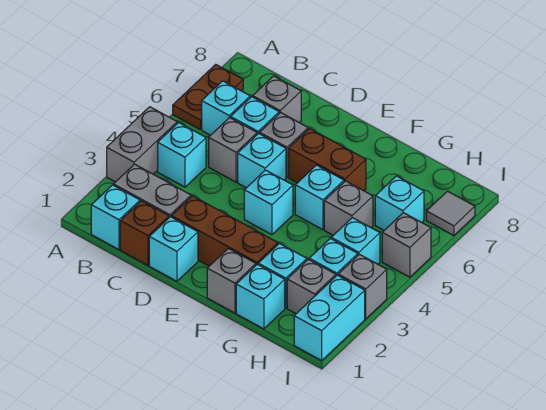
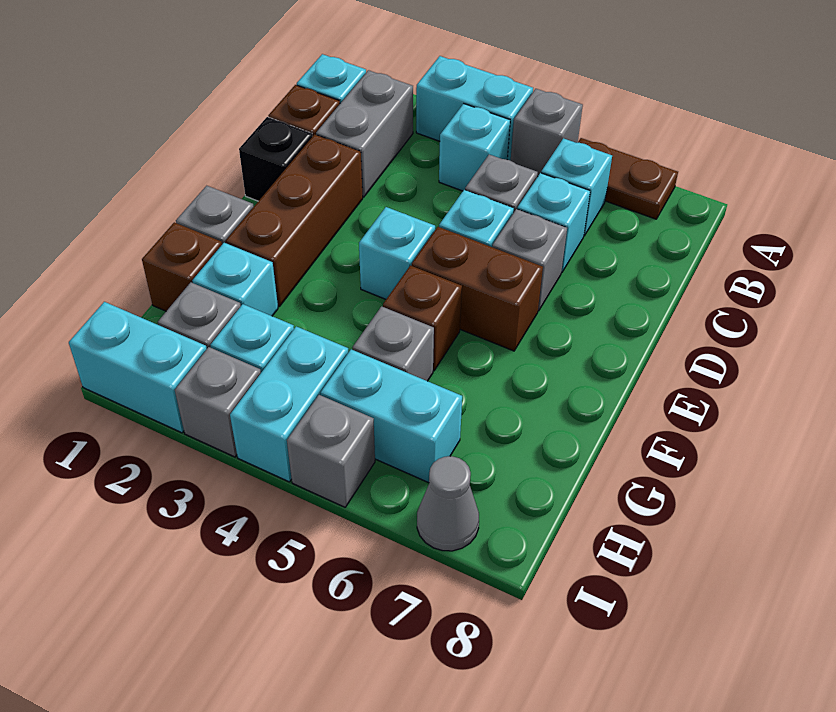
grey 1x2 brick [107,107,177,182] -> cyan 1x2 brick [416,56,533,161]
grey 1x1 brick [253,76,301,123] -> grey 1x1 brick moved to [511,89,583,177]
cyan 1x1 brick [149,217,198,281] -> black 1x1 brick [239,117,312,201]
brown 1x2 brick [289,128,366,191] -> brown 1x2 brick turned to [412,227,543,351]
cyan 1x1 brick [295,165,344,230] -> brown 1x1 brick [383,266,462,371]
cyan 1x1 brick [236,264,285,329] -> brown 1x1 brick [142,222,222,311]
cyan 1x1 brick [331,218,380,264] -> cyan 1x2 brick [230,326,349,482]
cyan 1x1 brick [375,176,424,230] -> cyan 1x2 brick [321,349,462,483]
grey 1x1 tile [426,191,475,236] -> grey 1x1 cone [417,456,479,551]

